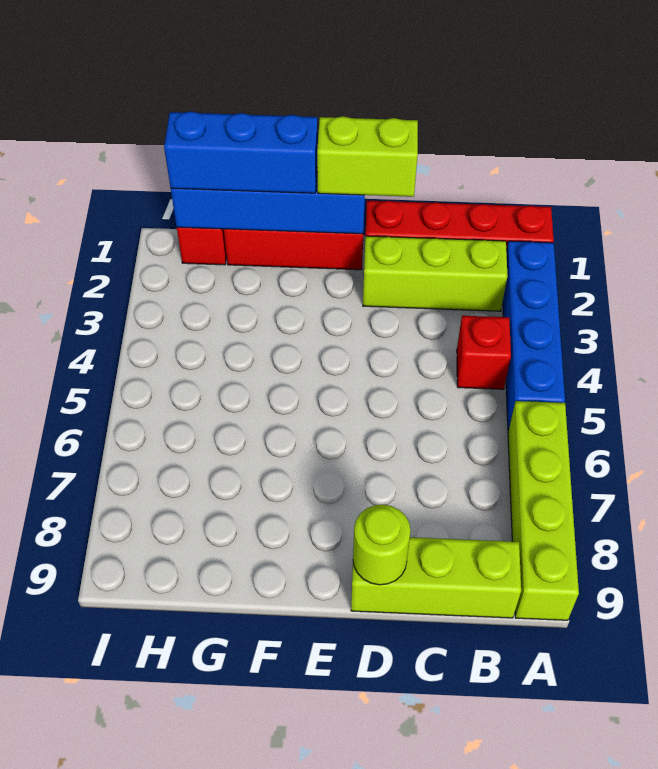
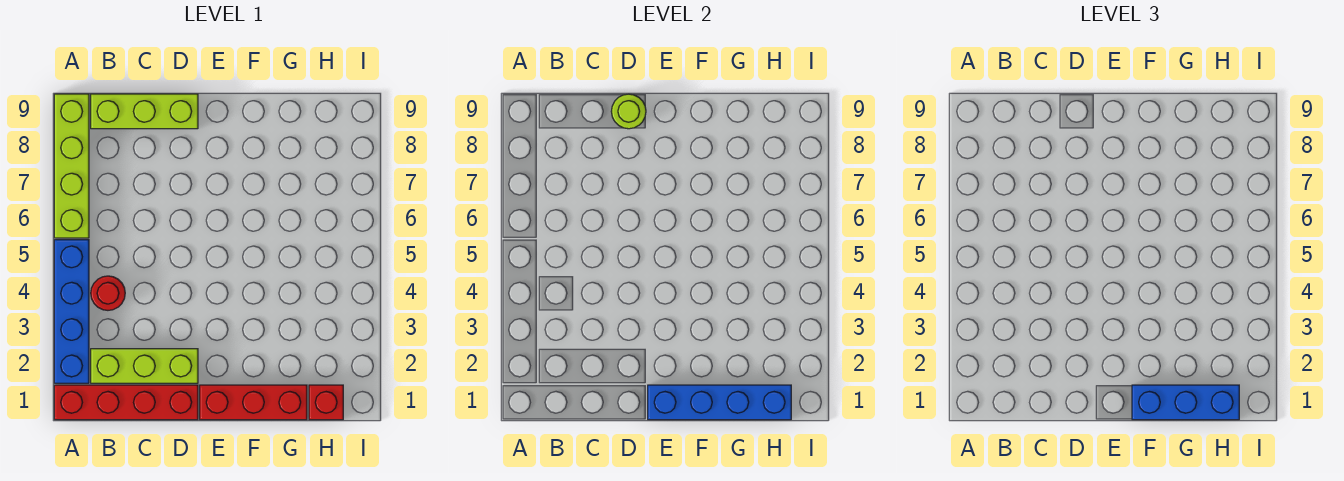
red 1x1 brick [457,316,511,389] -> red 1x1 round brick [91,276,125,310]
lime 1x2 brick [317,116,418,197] -> none

